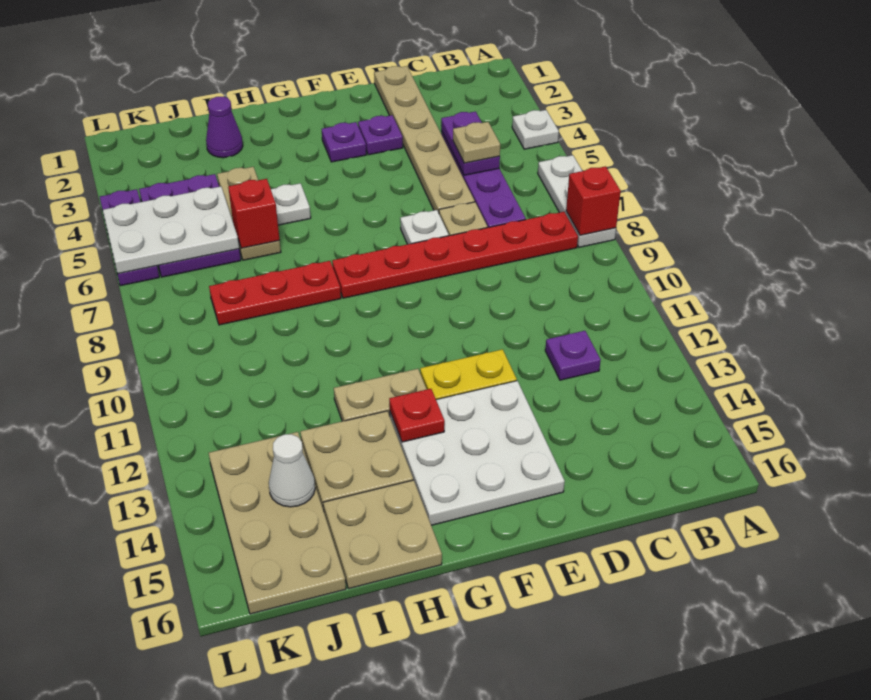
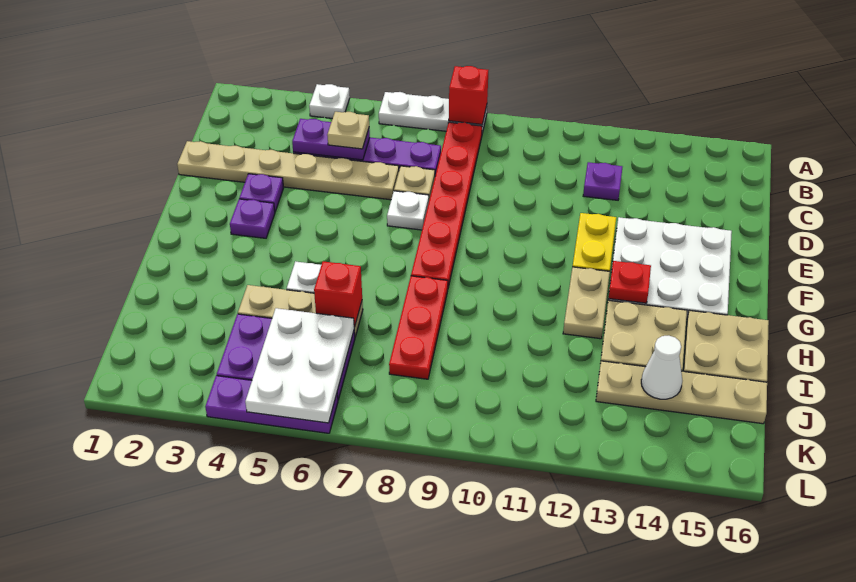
purple 1x1 cone [206,97,243,158] -> none
tan 2x4 plate [209,432,346,614] -> tan 1x4 plate [596,361,767,424]

